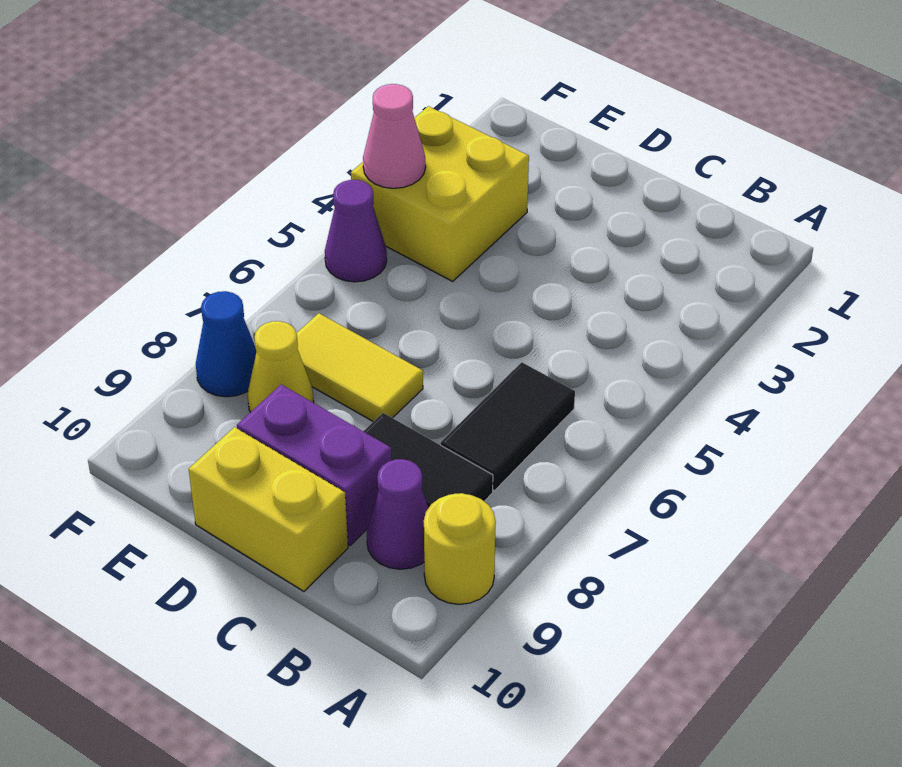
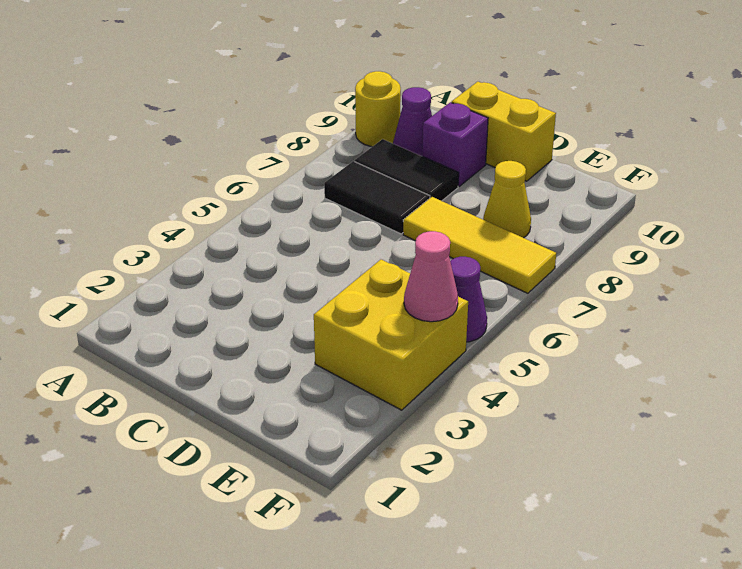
black 1x2 tile [441,362,575,491] -> black 1x2 tile turned to [324,161,430,234]
purple 1x2 brick [237,385,392,545] -> purple 1x1 brick [422,102,488,186]
yellow 1x2 tile [296,313,423,422] -> yellow 1x3 tile [403,197,556,293]
blue 1x1 cone [196,291,256,397] -> none

